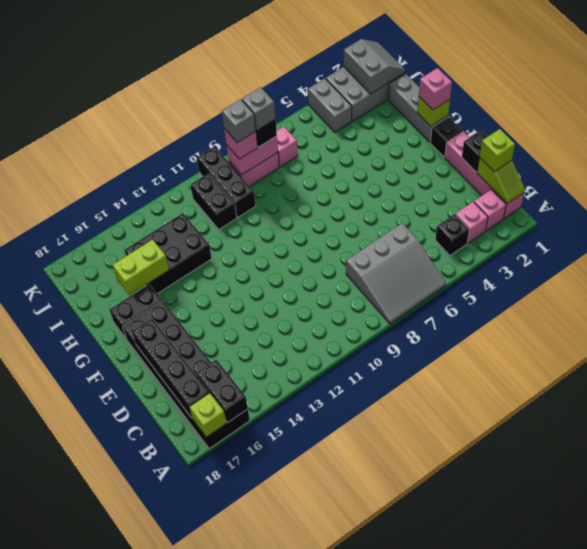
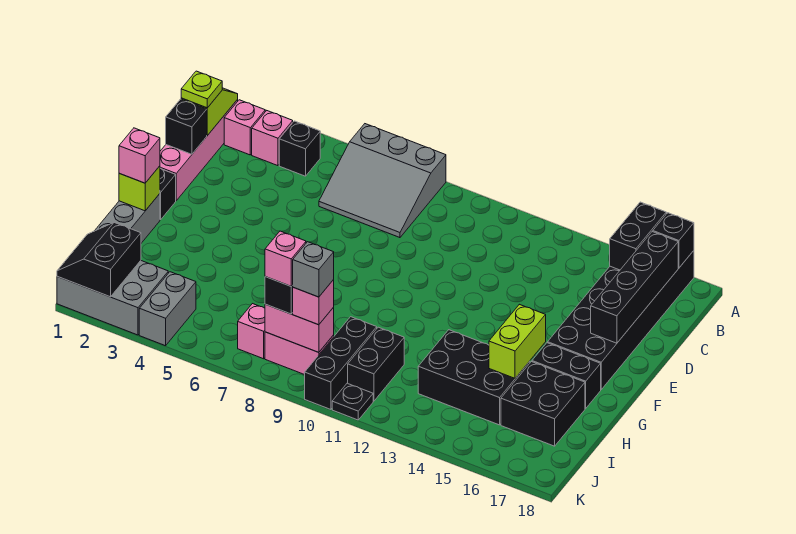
grey 3x3 slope [346,223,446,324] -> grey 3x3 slope turned to [319,124,446,238]
lime 1x1 brick [189,393,227,437] -> black 1x1 brick [653,213,694,268]
lime 1x1 brick [479,129,515,172] -> lime 1x1 plate [181,71,222,108]
lime 1x2 brick [112,240,169,295] -> lime 1x2 brick turned to [489,304,546,378]
none -> black 2x2 brick [501,362,585,446]
grey 2x2 slope [344,39,405,94] -> black 2x2 slope [57,223,141,297]
grey 1x1 brick [242,87,276,130] -> pink 1x1 brick [265,231,306,286]
none -> black 1x1 plate [332,383,373,420]

